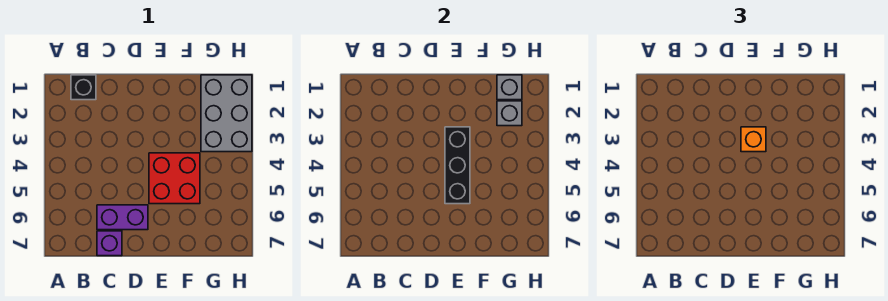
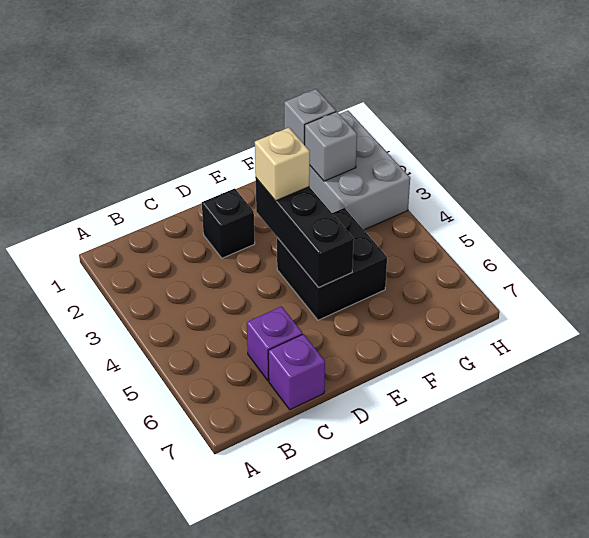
black 1x1 brick [71,75,96,100] -> black 1x1 brick moved to [202,188,255,258]
purple 1x2 brick [97,205,148,230] -> purple 1x1 brick [247,306,303,381]
orange 1x1 brick [741,127,766,152] -> tan 1x1 brick [255,128,310,201]
red 2x2 brick [149,153,200,204] -> black 2x2 brick [277,208,387,320]

